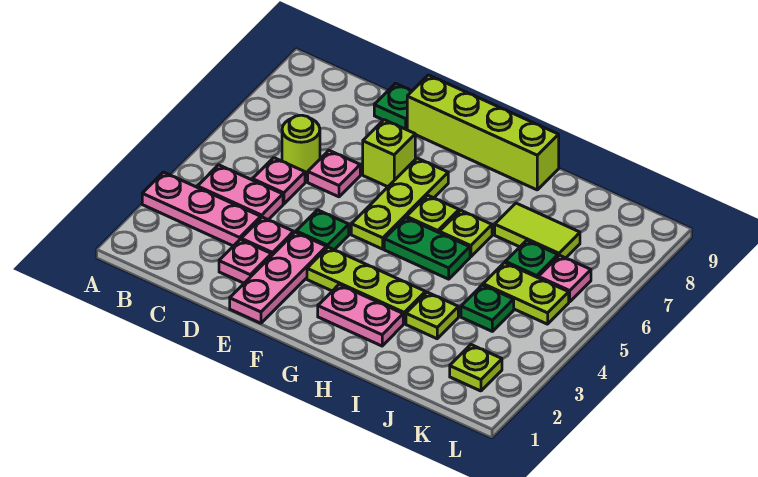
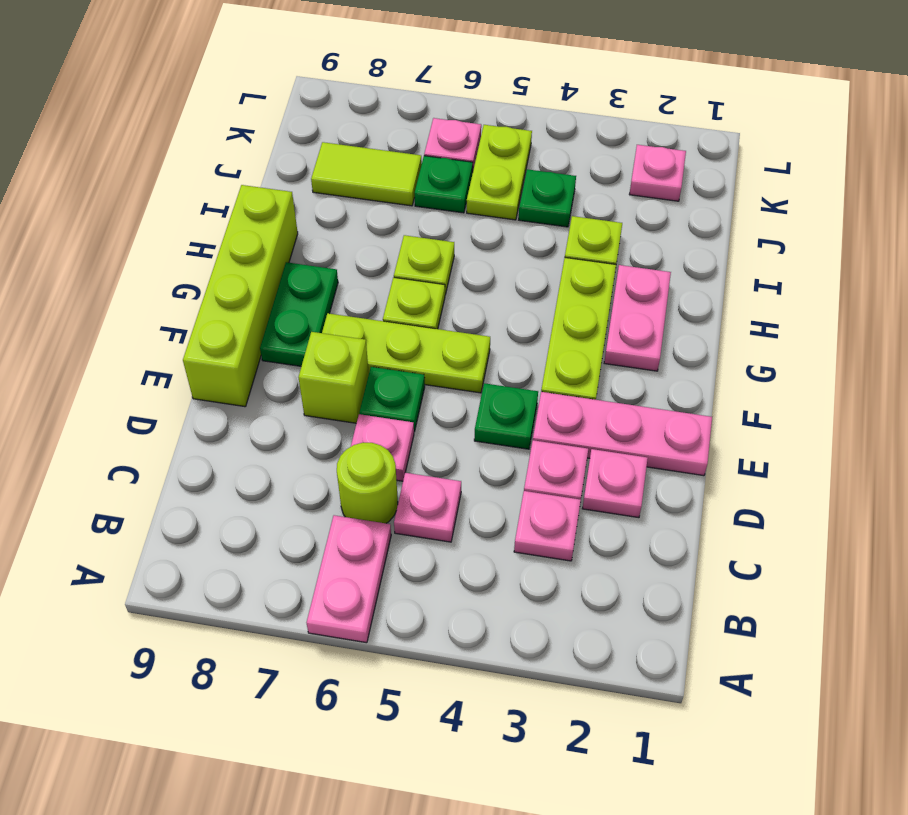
pink 1x3 plate [142,172,261,246] -> pink 1x1 plate [514,491,581,561]
pink 1x2 plate [197,165,283,220] -> pink 1x2 plate moved to [307,515,391,643]
green 1x1 plate [374,83,412,129] -> green 1x1 plate moved to [359,367,425,432]
green 1x2 plate [384,218,470,279] -> green 1x2 plate moved to [260,262,338,366]
lime 1x2 tile [495,203,580,258] -> lime 1x2 tile turned to [311,142,422,206]
lime 1x1 plate [450,345,502,391] -> pink 1x1 plate [629,145,686,201]

